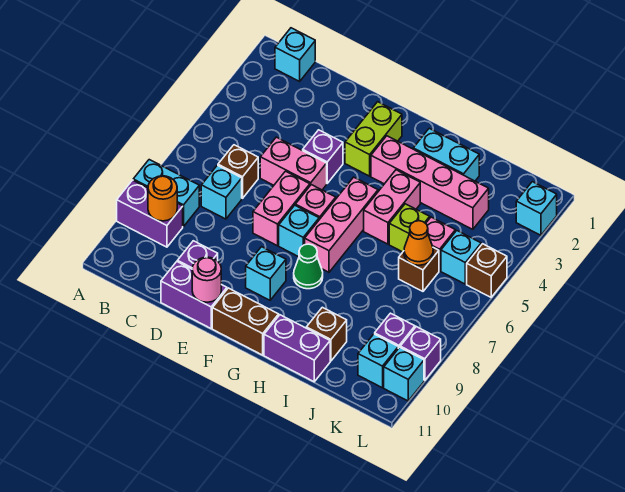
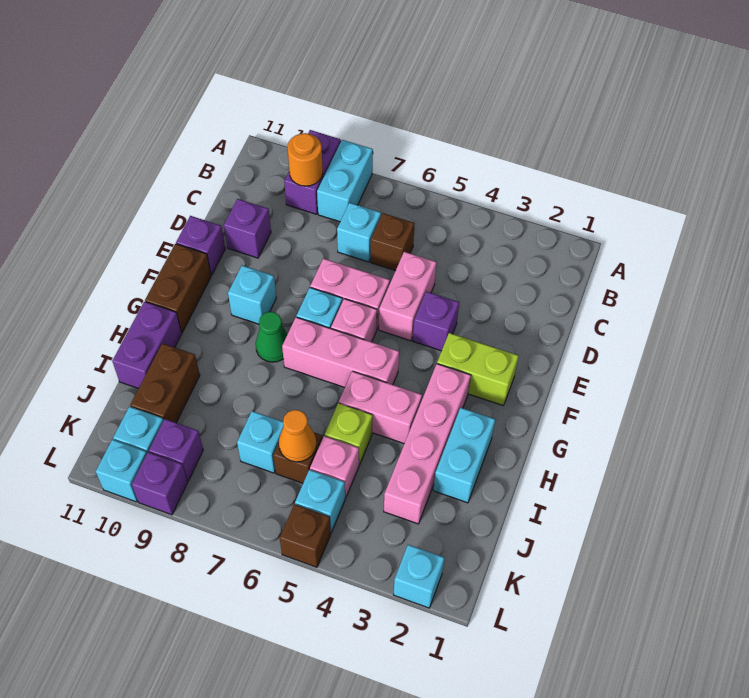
cyan 1x1 brick [275,28,315,81] -> cyan 1x1 brick moved to [237,411,284,473]
purple 1x2 brick [161,262,227,328] -> purple 1x1 brick [176,216,225,275]
pink 1x1 round brick [192,257,221,302] -> none
brown 1x1 brick [306,307,347,361] -> brown 1x2 brick [130,343,200,423]

